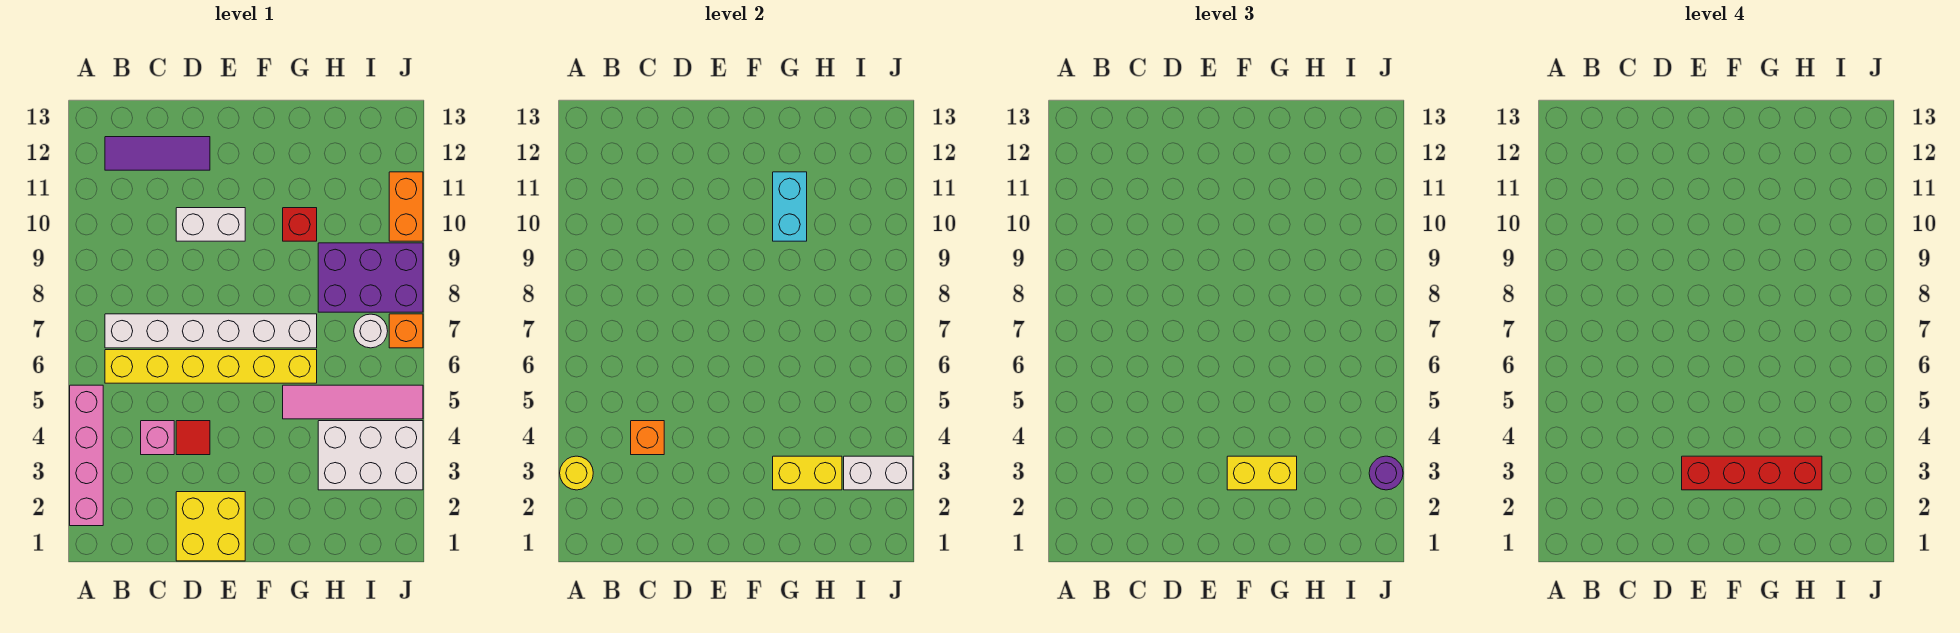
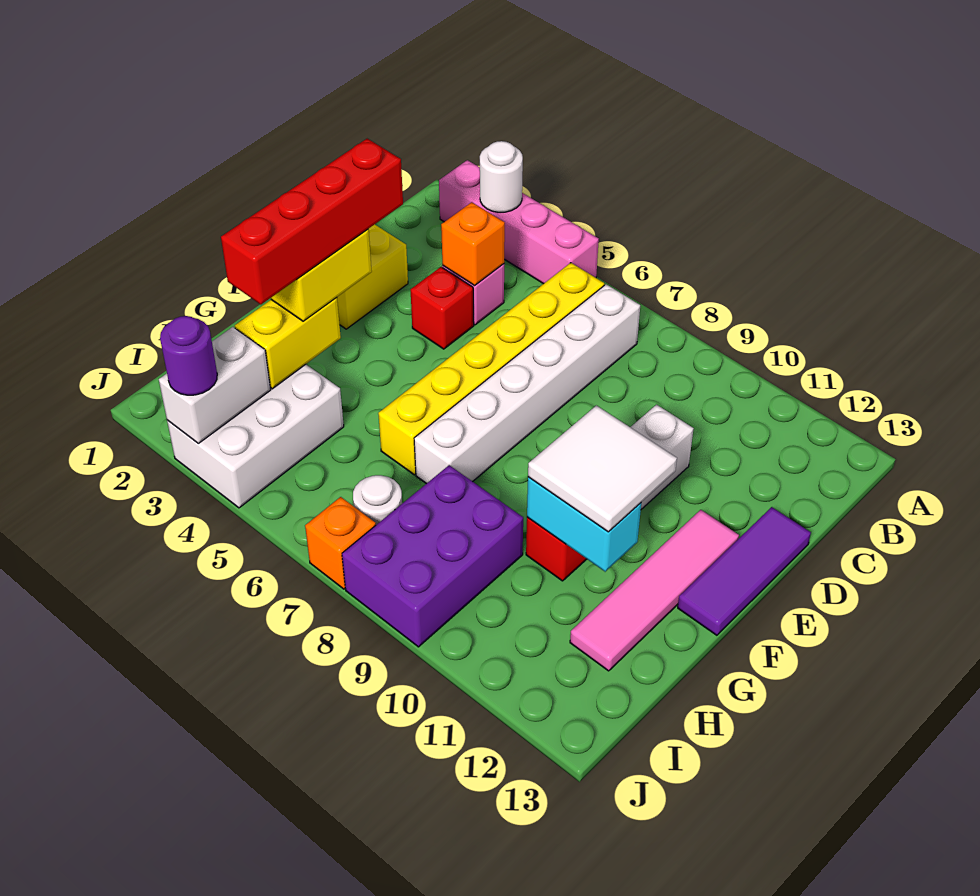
yellow 1x1 round brick [560,456,593,490] -> white 1x1 round brick [479,141,523,212]
purple 1x3 tile [105,137,210,170] -> purple 1x3 tile moved to [678,507,811,635]
red 1x1 tile [176,421,210,455] -> red 1x1 brick [411,267,474,349]
none -> white 2x2 tile [528,405,677,532]
pink 1x4 tile [283,385,423,419] -> pink 1x4 tile moved to [570,510,739,671]
orange 1x2 brick [389,172,423,241] -> none

